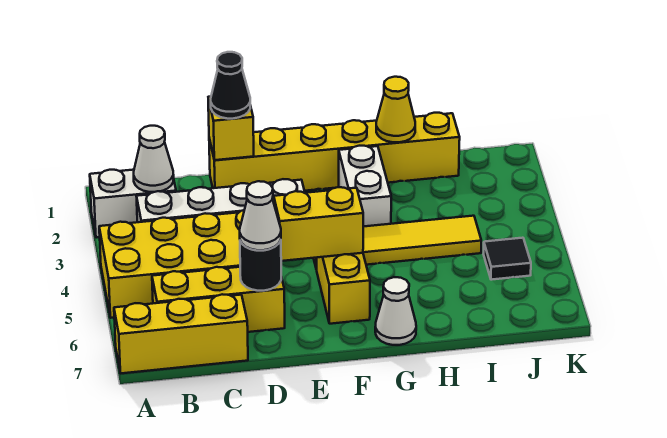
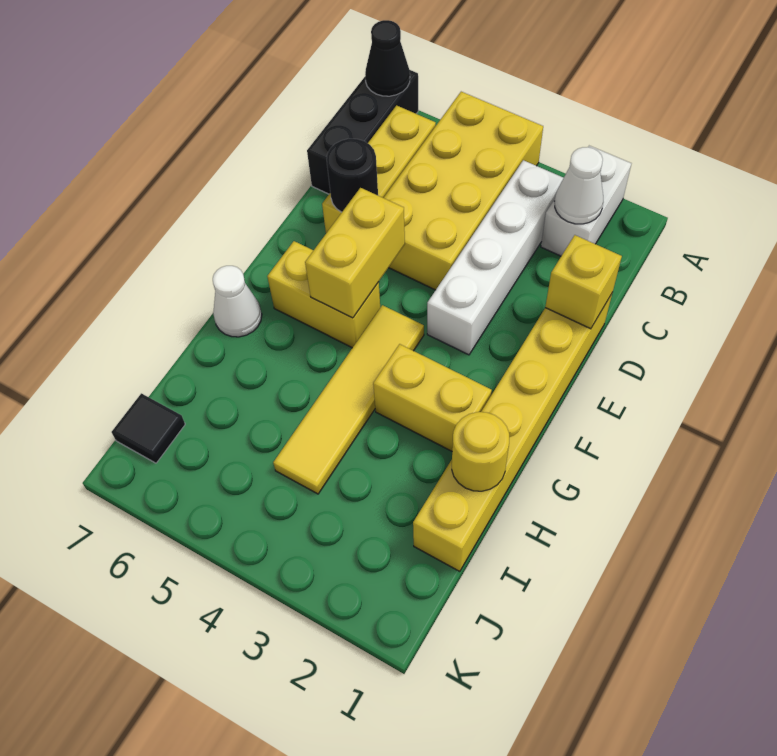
yellow 1x3 brick [114,294,248,373] -> black 1x3 brick [307,70,418,194]
black 1x1 cone [211,52,250,119] -> black 1x1 cone moved to [365,20,410,96]
white 1x1 cone [240,181,281,250] -> none
white 1x2 brick [339,146,391,227] -> yellow 1x2 brick [373,344,492,451]
yellow 1x1 cone [376,77,415,142] -> yellow 1x1 round brick [452,412,509,491]
black 1x1 tile [484,238,531,280] -> black 1x1 tile moved to [112,393,185,463]

